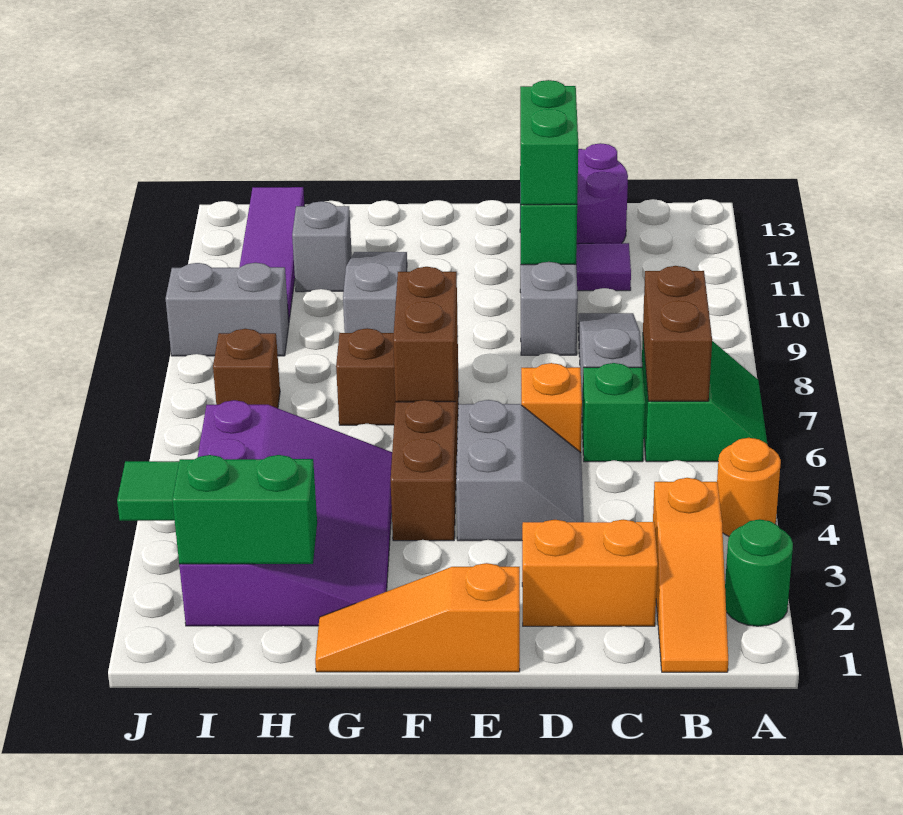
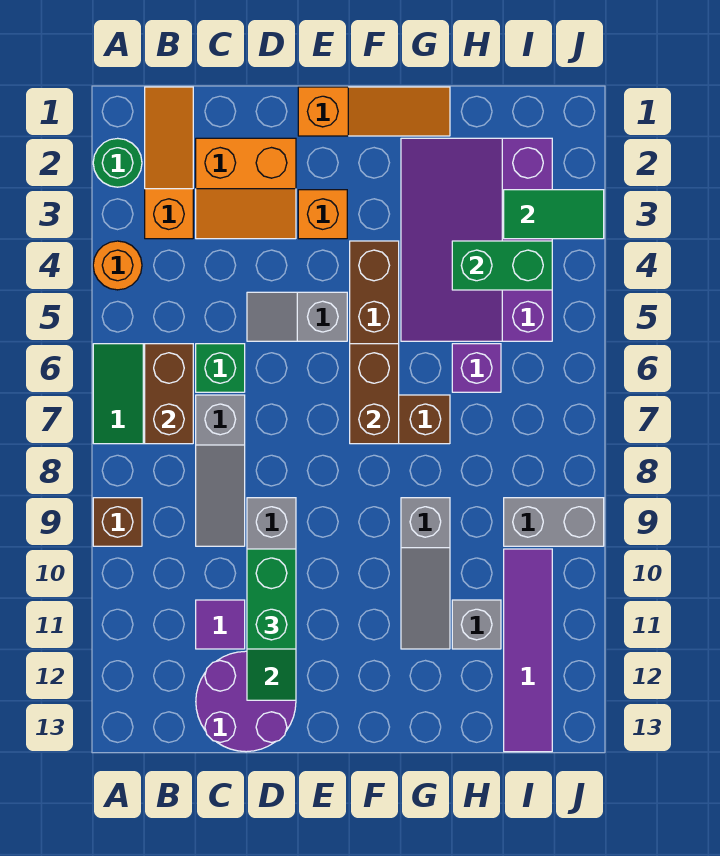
grey 2x2 slope [456,400,584,541] -> grey 1x2 slope [247,292,347,341]
orange 1x1 brick [521,363,582,452] -> orange 1x1 brick moved to [298,190,347,239]
green 1x2 brick [172,455,317,564] -> green 1x2 brick moved to [452,241,552,290]
none -> purple 1x1 brick [452,344,501,392]
brown 1x1 brick [213,329,280,408] -> brown 1x1 brick moved to [93,498,142,546]

